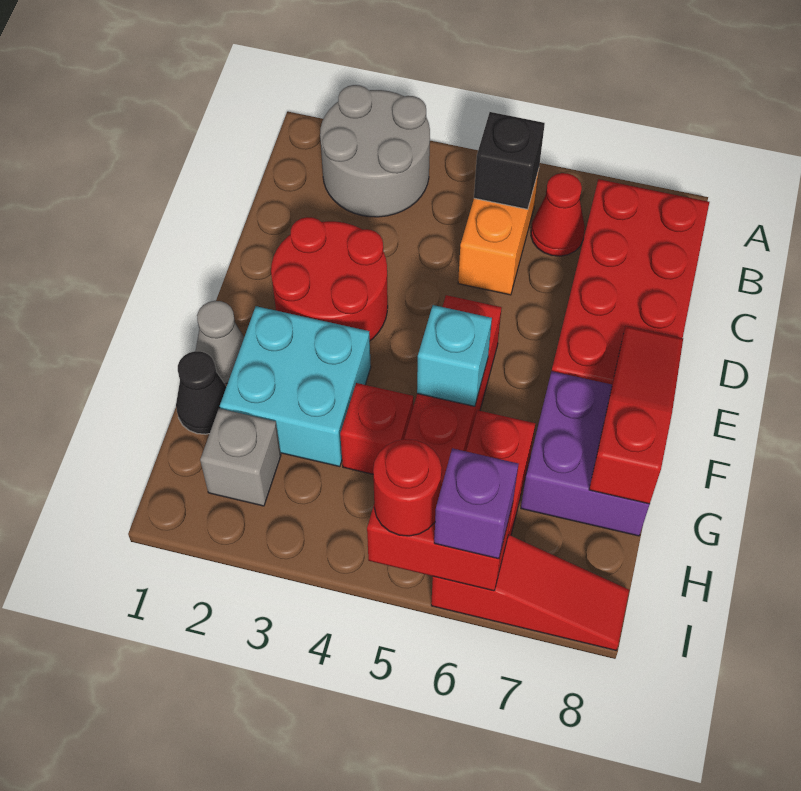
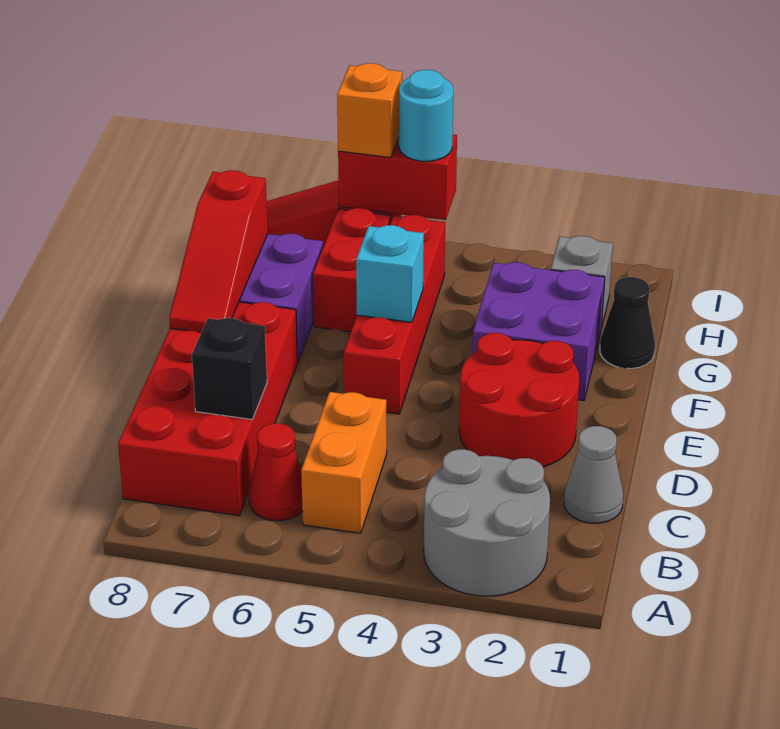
black 1x1 brick [474,112,545,209] -> black 1x1 brick moved to [192,318,267,420]
grey 1x1 cone [195,301,244,384] -> grey 1x1 cone moved to [564,426,623,523]
cyan 2x2 brick [220,306,371,467] -> purple 2x2 brick [472,262,605,401]
red 1x1 brick [340,383,413,474] -> none
red 1x1 round brick [373,439,442,536] -> cyan 1x1 round brick [399,70,453,161]
purple 1x1 brick [434,448,518,559] -> orange 1x1 brick [337,63,402,158]

